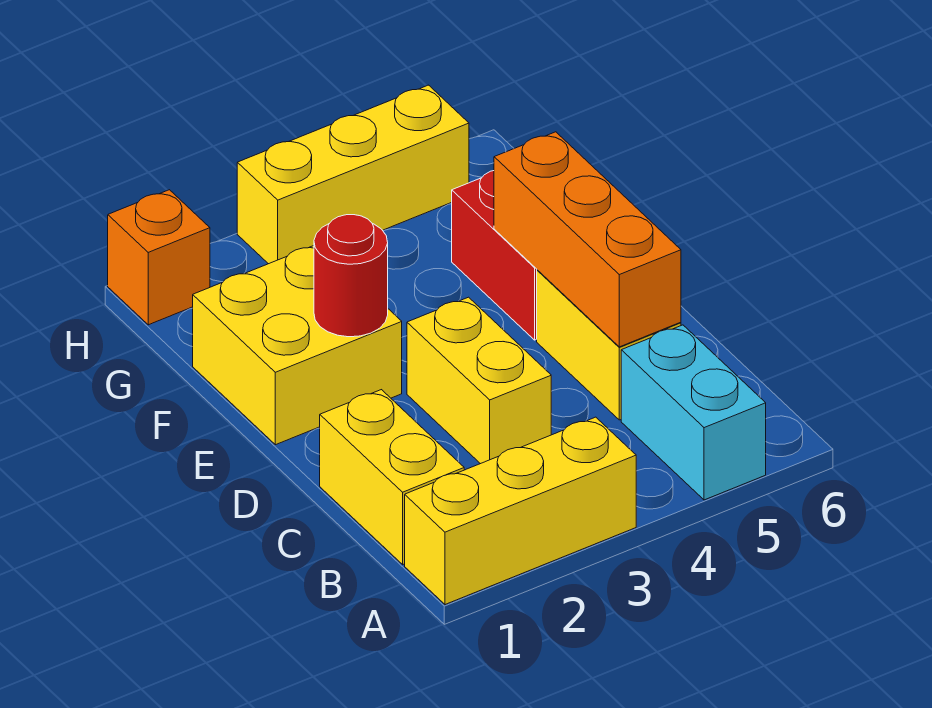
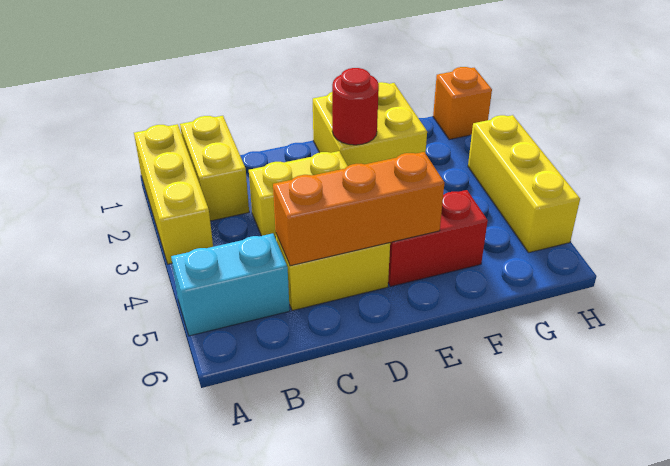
yellow 1x2 brick [320,390,464,564] -> yellow 1x2 brick turned to [180,116,249,221]

